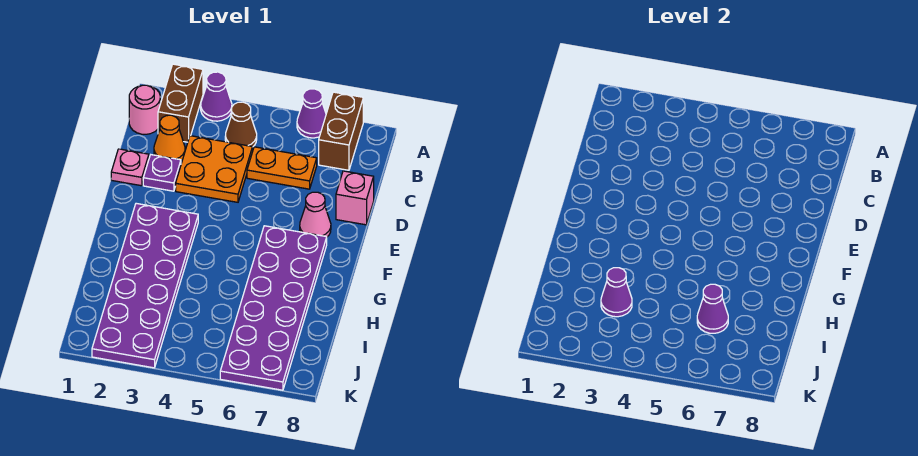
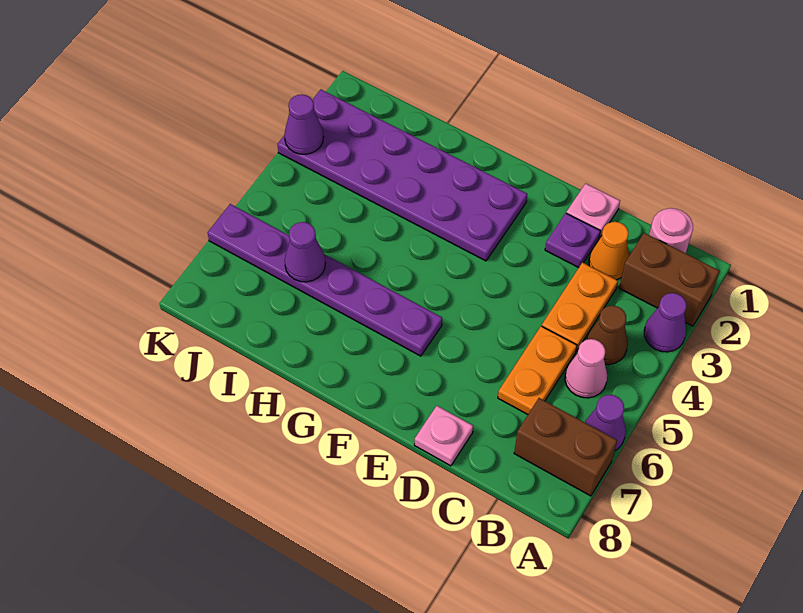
orange 2x2 plate [176,136,253,202] -> orange 1x2 plate [542,263,618,351]
pink 1x1 brick [336,171,374,225] -> pink 1x1 plate [414,406,473,466]
pink 1x1 cone [300,192,331,237] -> pink 1x1 cone moved to [565,339,607,398]
purple 2x6 plate [220,226,327,390] -> purple 1x6 plate [208,204,442,356]
purple 1x1 cone [601,268,632,317] -> purple 1x1 cone moved to [284,95,324,154]

